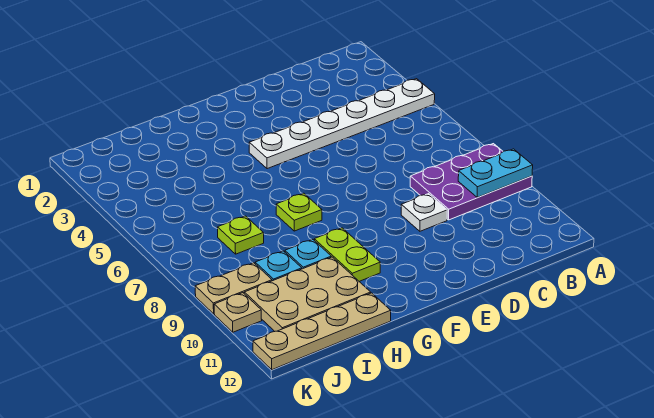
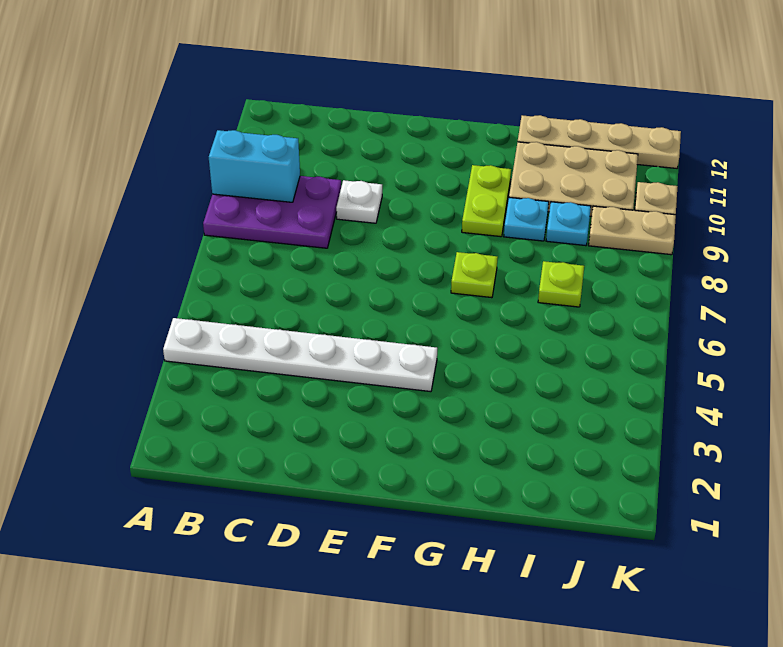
cyan 1x2 plate [458,149,533,198] -> cyan 1x2 brick [209,130,300,202]

